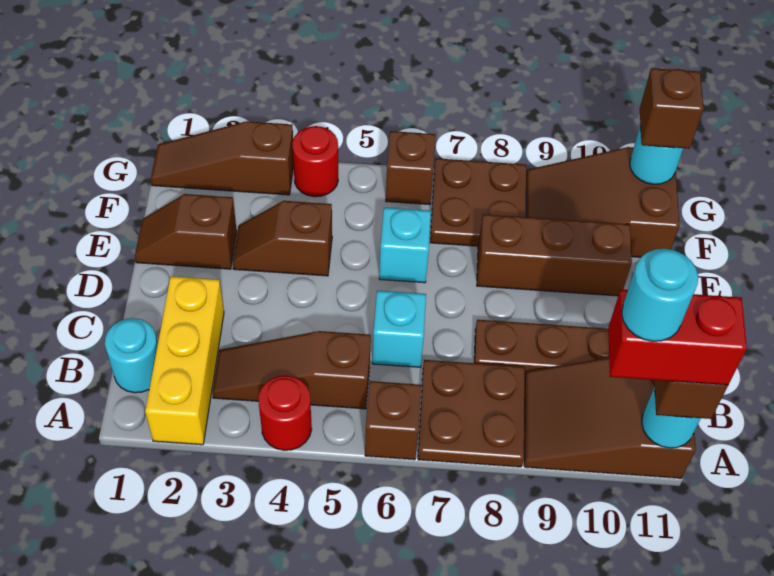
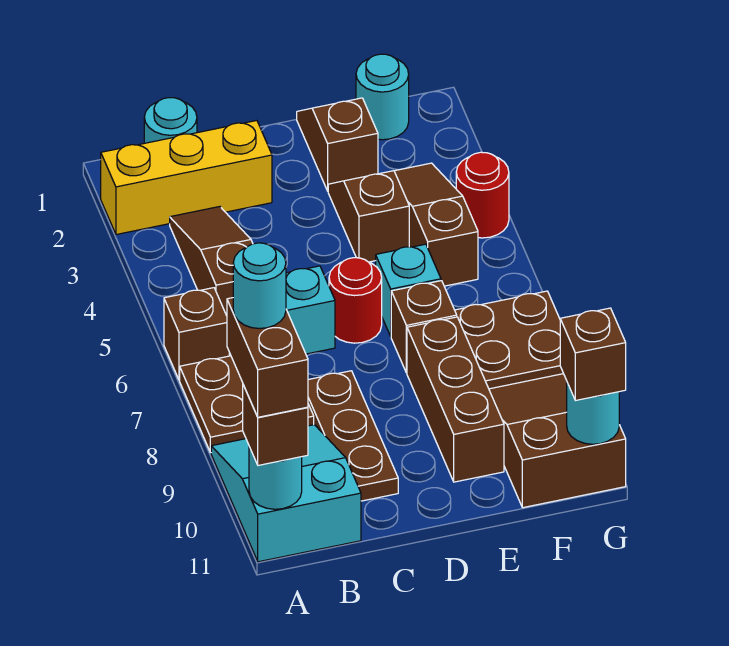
red 1x1 round brick [258,375,312,450] -> red 1x1 round brick moved to [329,258,382,343]
brown 2x3 slope [524,358,696,478] -> cyan 2x3 slope [211,425,361,562]
red 1x2 brick [608,289,747,385] -> brown 1x2 brick [227,298,308,417]
none -> cyan 1x1 round brick [356,54,409,140]
brown 1x3 slope [151,121,294,195] -> brown 1x3 slope moved to [394,163,478,286]
brown 1x1 brick [386,131,435,205] -> brown 1x1 brick moved to [391,281,457,373]

